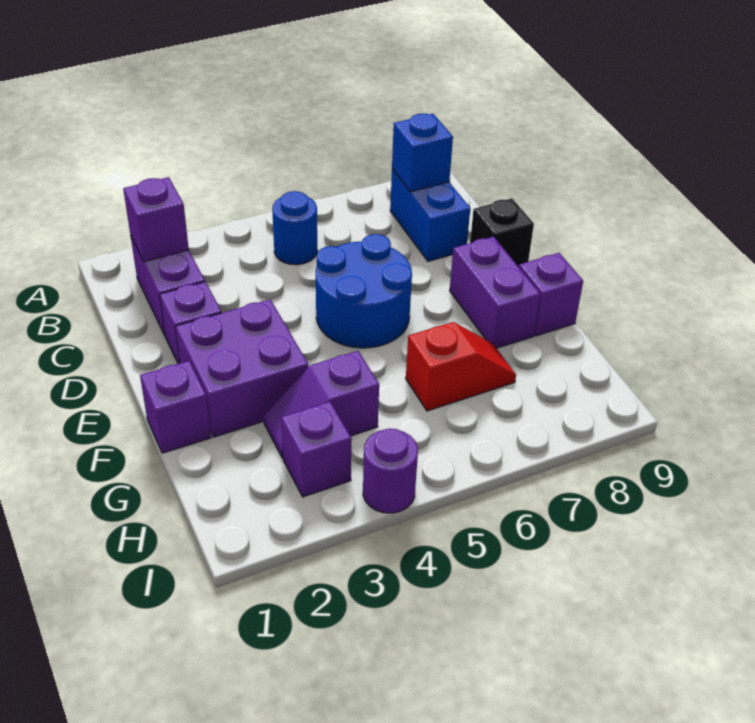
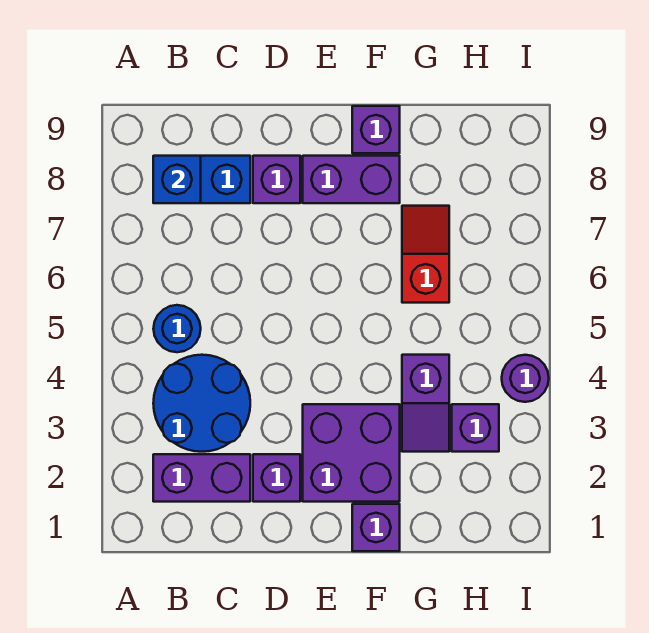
purple 1x1 brick [123,177,189,262] -> purple 1x1 brick moved to [253,156,300,203]
blue 2x2 round brick [316,234,412,348] -> blue 2x2 round brick moved to [153,355,250,452]
black 1x1 brick [470,198,534,267] -> none

